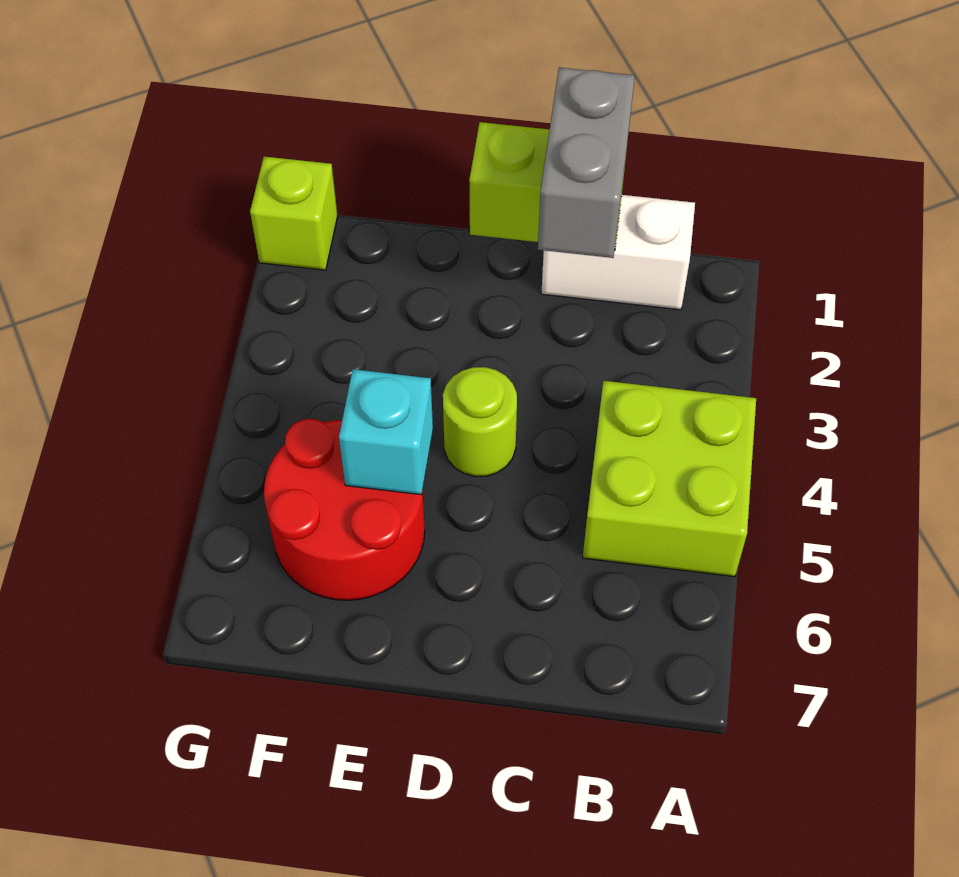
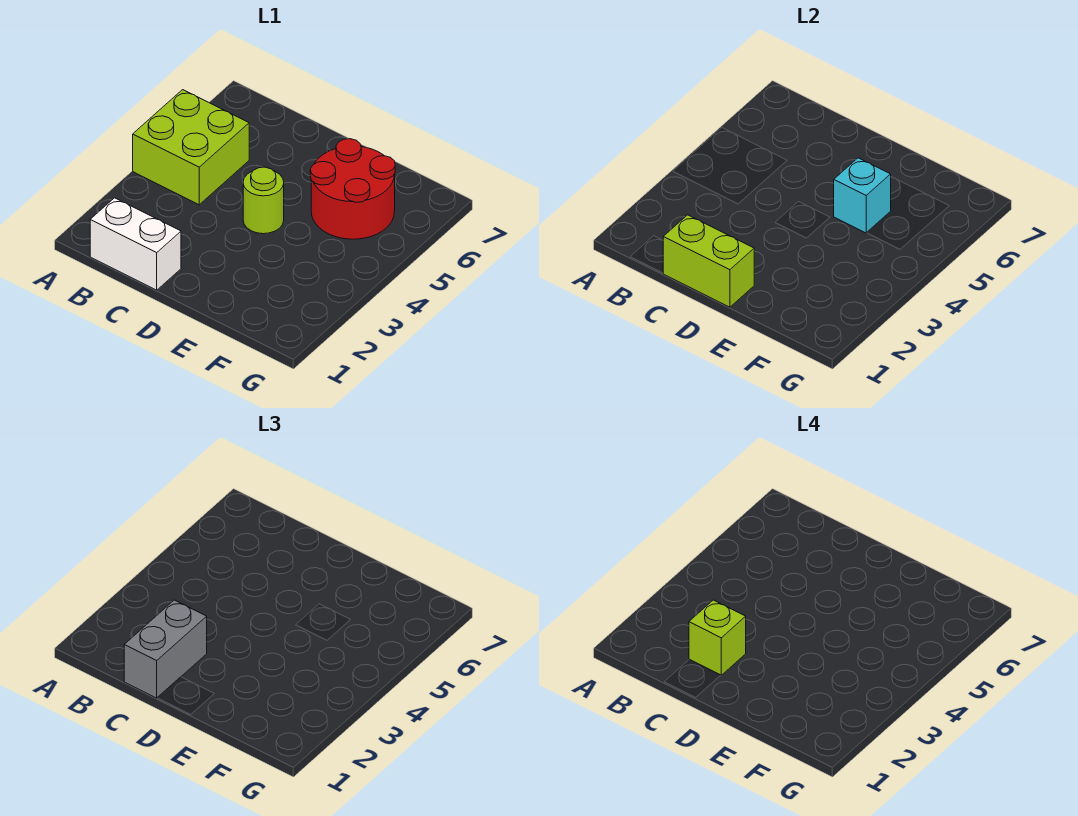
lime 1x1 brick [250,157,338,270] -> lime 1x1 brick moved to [689,600,746,675]

